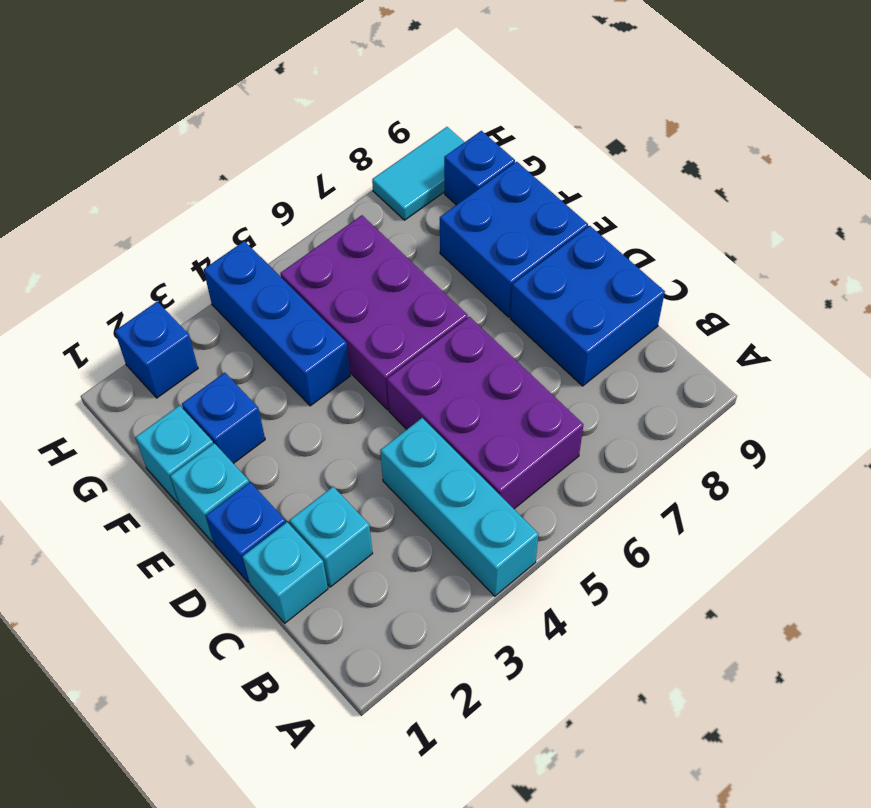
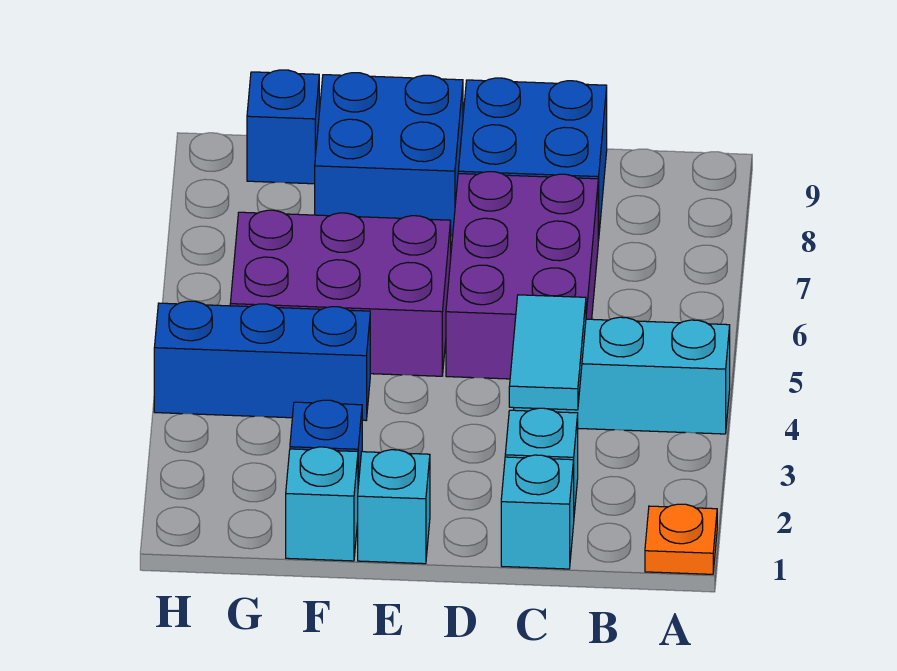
none -> orange 1x1 plate [645,504,717,574]
purple 2x3 brick [387,317,583,509] -> purple 2x3 brick turned to [446,172,598,379]
blue 1x1 brick [206,482,286,583] -> none
blue 1x1 brick [115,302,198,398] -> none
cyan 1x2 tile [372,127,464,220] -> cyan 1x2 tile moved to [509,295,586,410]

